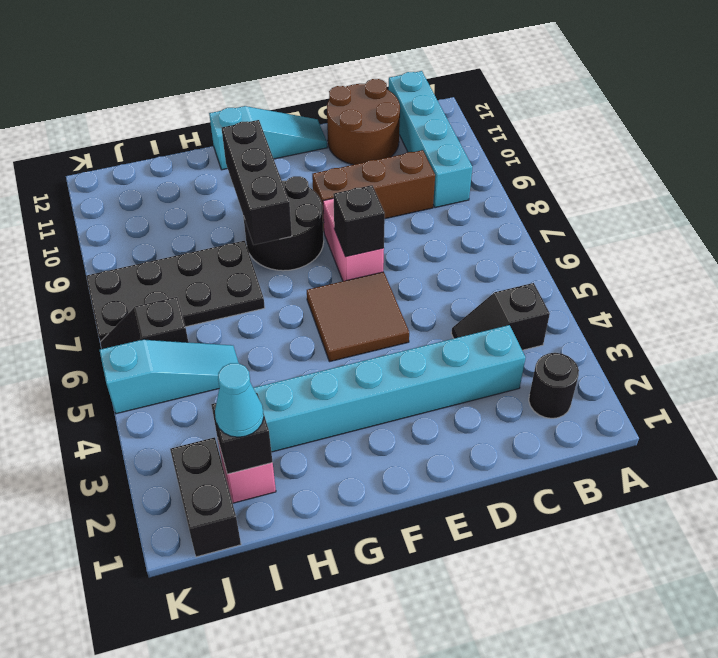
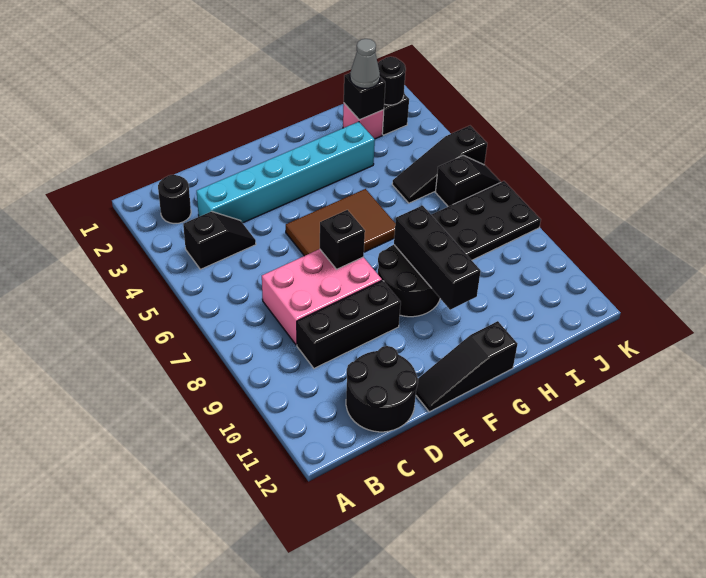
cyan 1x4 brick [389,71,472,208] -> none
brown 1x3 brick [312,150,435,232] -> black 1x3 brick [297,280,401,368]
brown 2x2 round brick [327,79,400,165] -> black 2x2 round brick [346,346,418,432]
brown 2x2 tile [307,272,409,362] -> brown 2x3 tile [286,189,395,256]
pink 1x2 brick [323,198,384,281] -> pink 2x3 brick [262,249,382,345]
cyan 1x3 slope [209,106,327,170] -> black 1x3 slope [416,321,517,412]
cyan 1x1 cone [215,363,264,437] -> grey 1x1 cone [350,39,380,89]
cyan 1x3 slope [100,340,238,414] -> black 1x3 slope [392,126,487,203]
none -> black 1x1 round brick [378,57,406,105]

